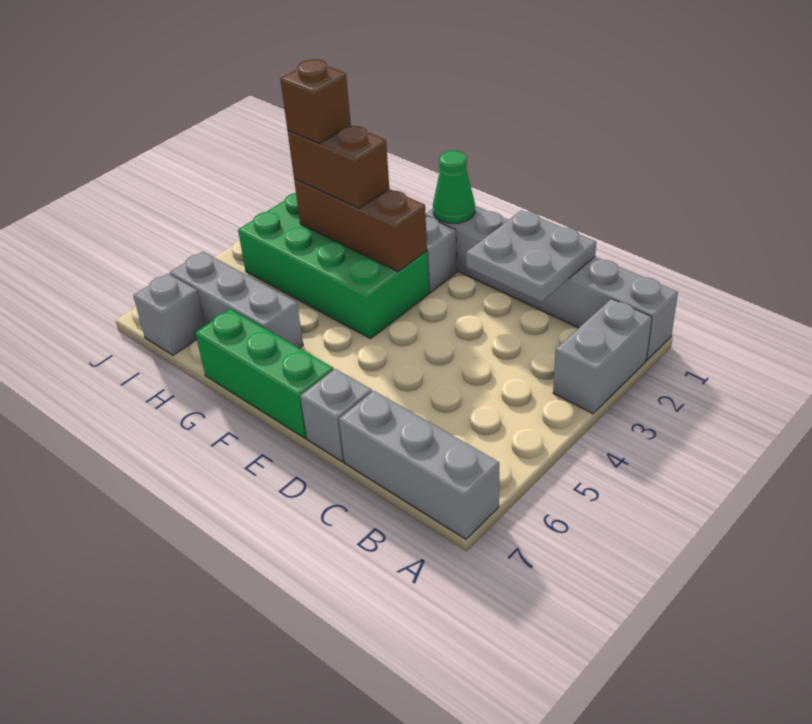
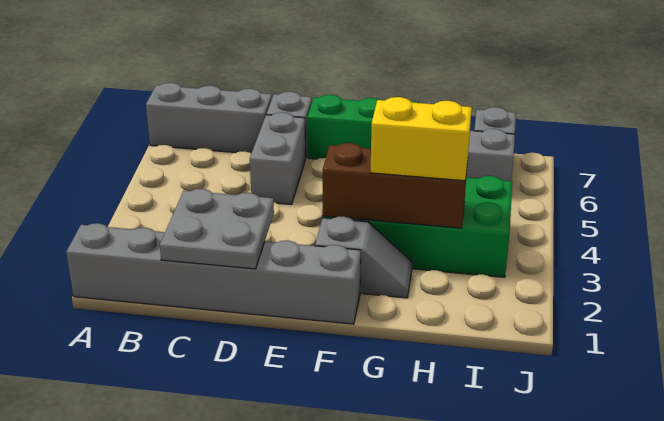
grey 1x2 brick [553,299,652,414] -> grey 1x2 brick moved to [250,112,306,204]
green 1x1 cone [433,151,475,223] -> none
brown 1x2 brick [288,125,389,208] -> yellow 1x2 brick [370,97,472,181]
brown 1x1 brick [280,59,351,144] -> none

